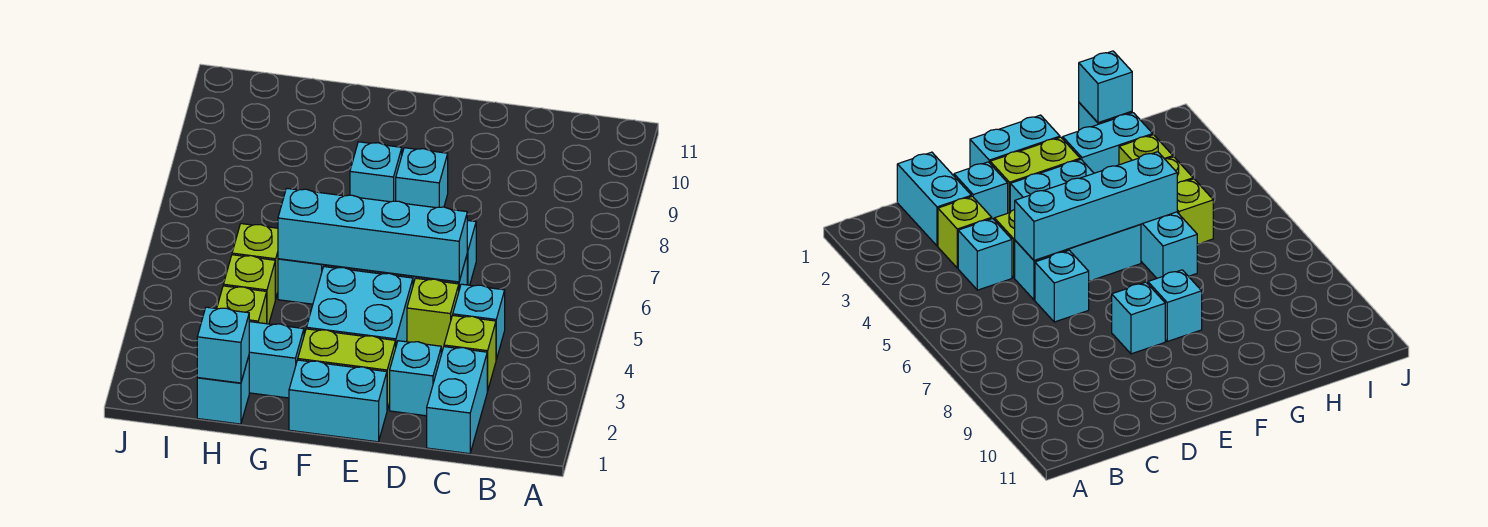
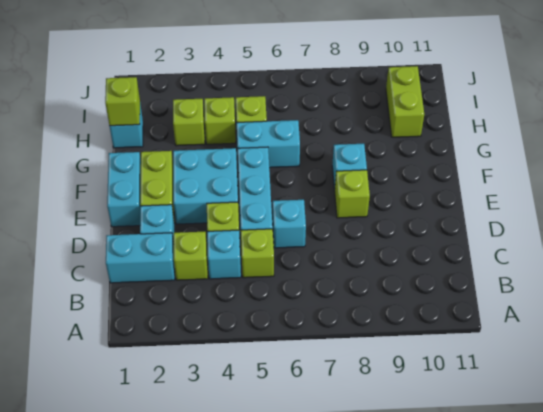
none -> lime 1x1 brick [241,229,274,278]
cyan 1x4 brick [278,188,467,282] -> none
cyan 1x1 brick [396,148,448,208] -> lime 1x1 brick [335,170,370,218]
cyan 1x2 brick [249,322,304,398] -> none
cyan 1x1 brick [197,307,249,383] -> lime 1x1 brick [105,77,140,126]
none -> lime 1x2 brick [386,66,424,137]

